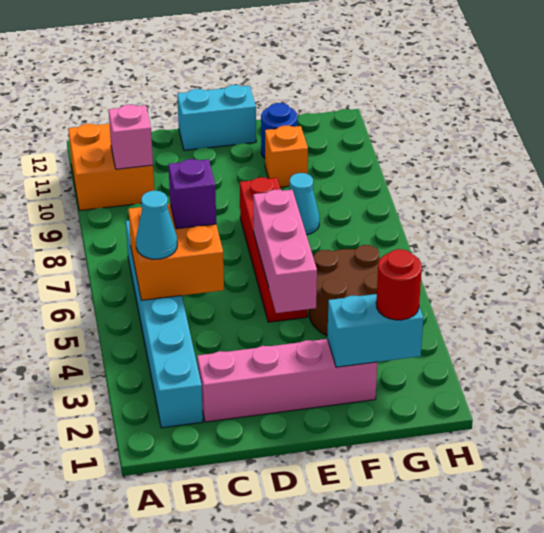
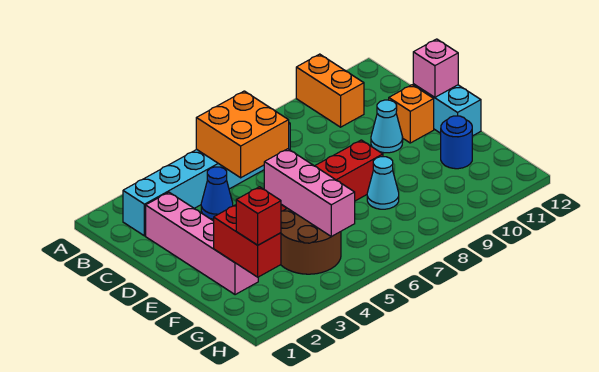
orange 2x2 brick [68,124,154,210] -> orange 1x2 brick [296,54,364,127]
cyan 1x1 cone [136,191,177,259] -> cyan 1x1 cone moved to [371,100,403,153]
pink 1x1 brick [109,105,153,169] -> pink 1x1 brick moved to [413,39,458,97]
none -> blue 1x1 cone [201,167,233,219]
purple 1x1 brick [168,159,216,229] -> none
pink 1x3 brick [253,190,317,313] -> pink 1x3 brick turned to [264,149,355,237]
cyan 1x2 brick [327,294,423,367] -> red 1x2 brick [214,205,281,277]
orange 1x1 brick [265,125,308,187] -> orange 1x1 brick moved to [389,85,434,143]
red 1x1 round brick [376,249,422,320] -> red 1x1 brick [236,187,281,245]

